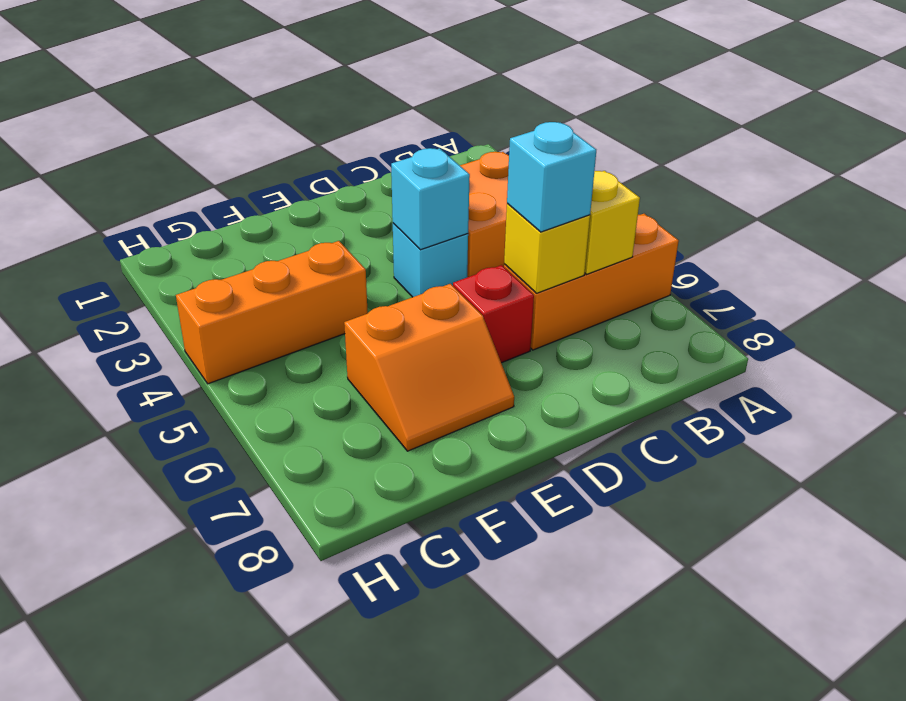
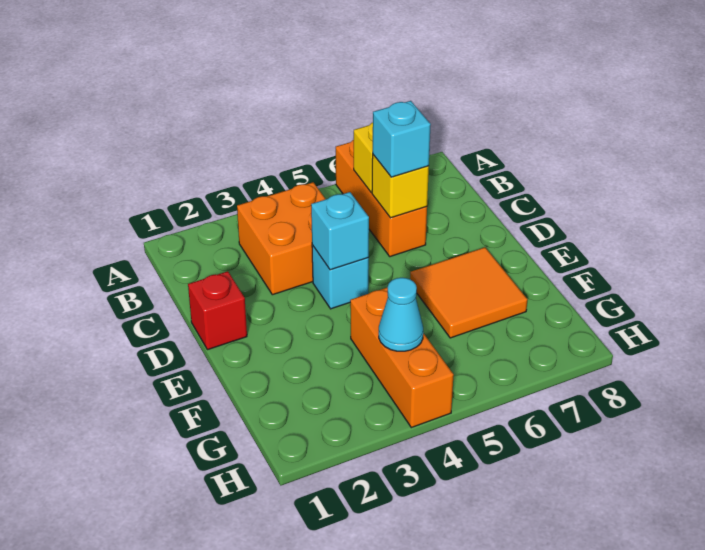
red 1x1 brick [453,265,534,363] -> red 1x1 brick moved to [188,271,247,350]
orange 2x2 slope [344,284,514,451] -> orange 2x2 tile [410,247,528,338]
none -> cyan 1x1 cone [379,278,423,351]

